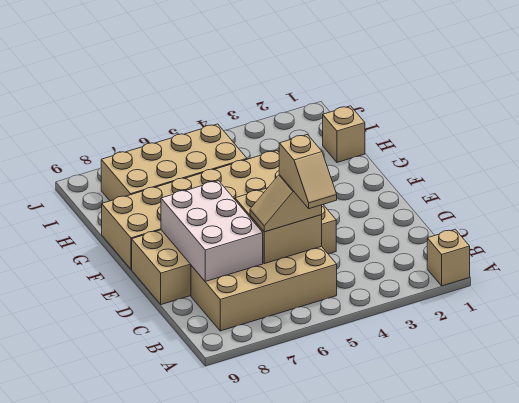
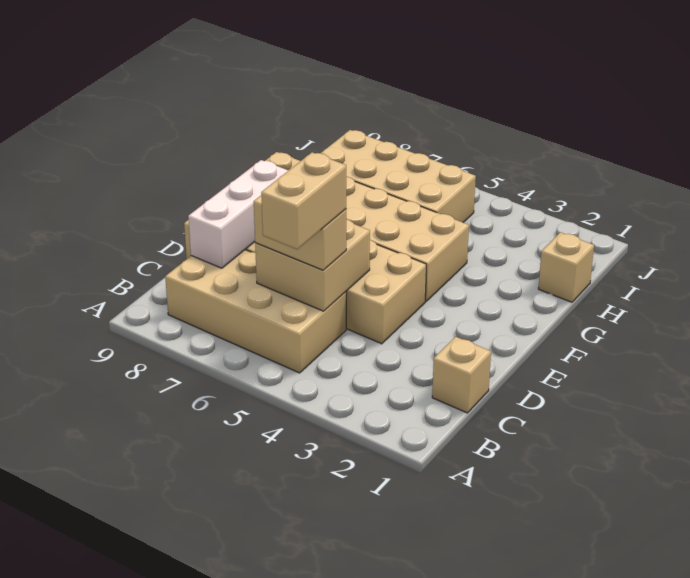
tan 1x1 brick [427,229,470,286] -> tan 1x1 brick moved to [432,337,491,413]
tan 1x2 slope [279,135,337,209] -> tan 1x2 brick [261,152,346,249]
tan 1x2 slope [250,175,322,232] -> tan 1x2 brick [254,196,346,270]
white 2x3 brick [161,181,263,281] -> white 1x3 brick [188,160,289,268]

